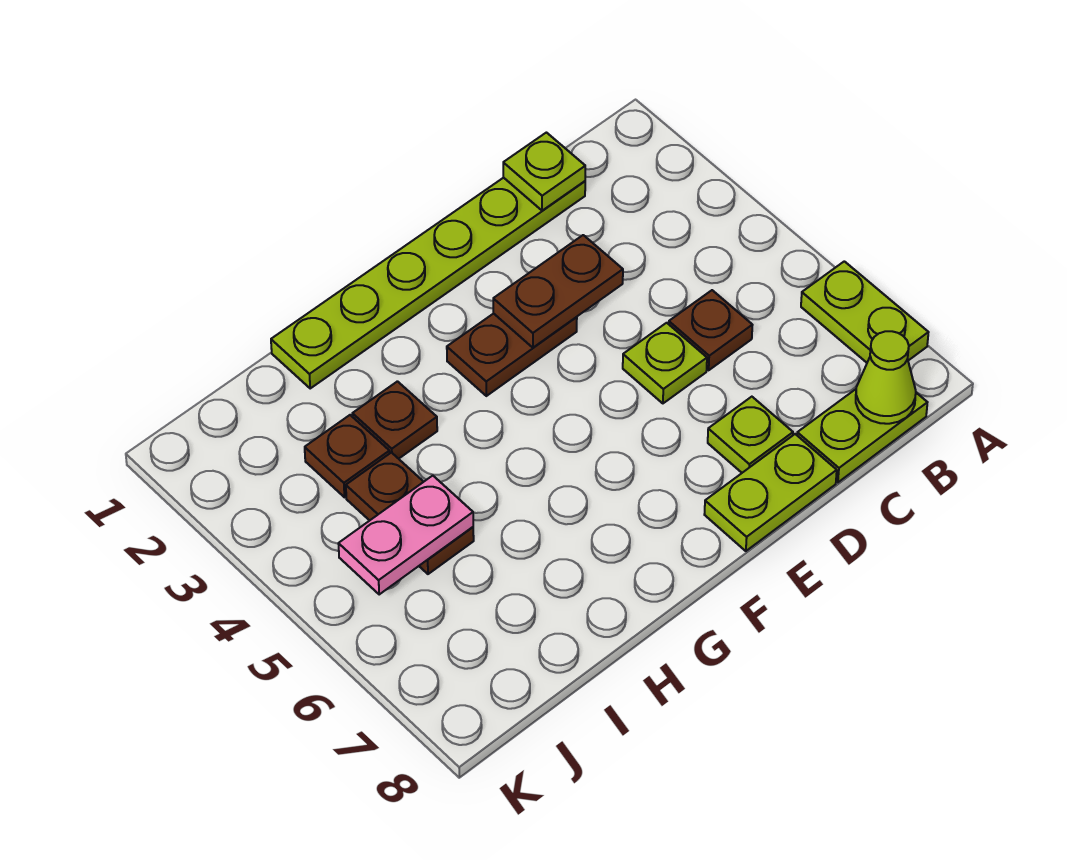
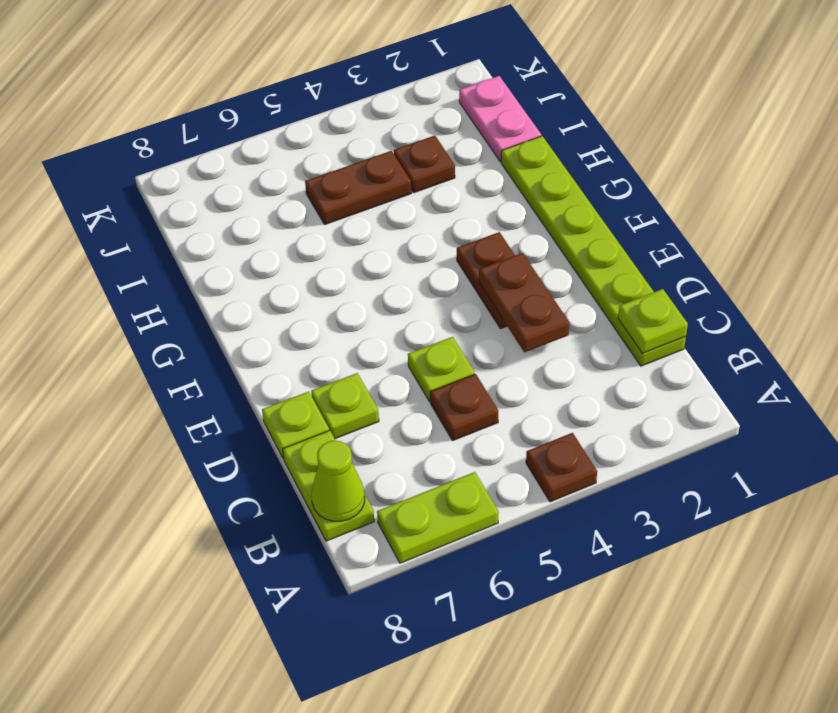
lime 1x2 plate [704,434,837,551] -> lime 1x1 plate [262,392,329,459]
brown 1x1 plate [352,381,437,459] -> brown 1x1 plate moved to [526,433,597,502]
pink 1x2 plate [338,476,473,594] -> pink 1x2 plate moved to [459,76,541,162]

